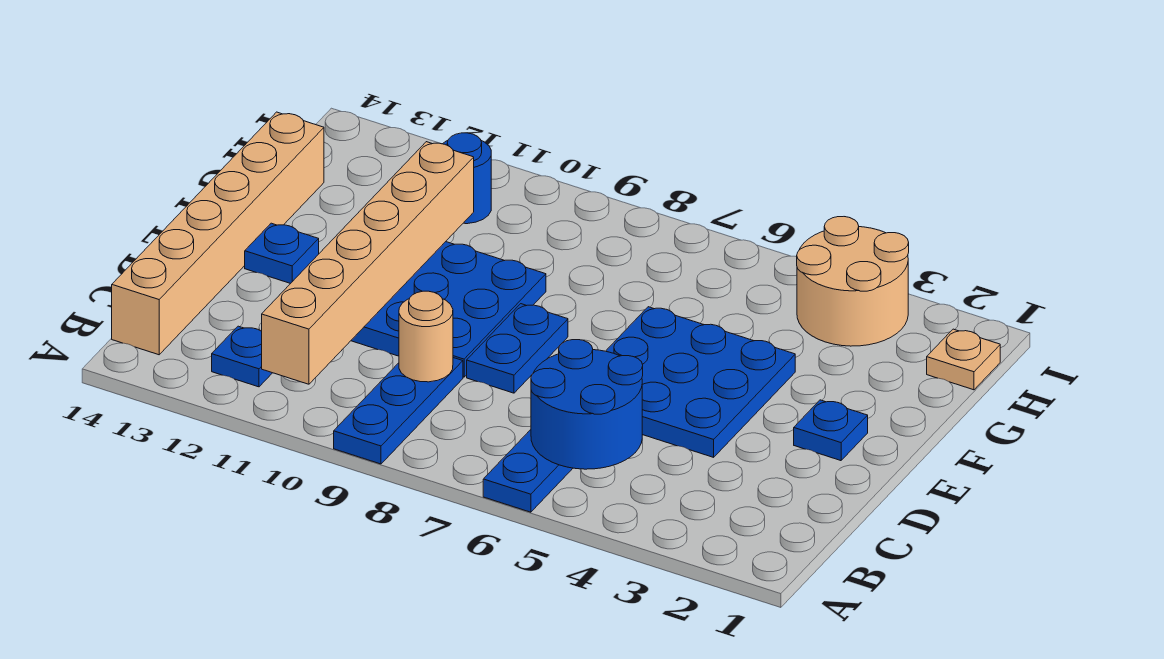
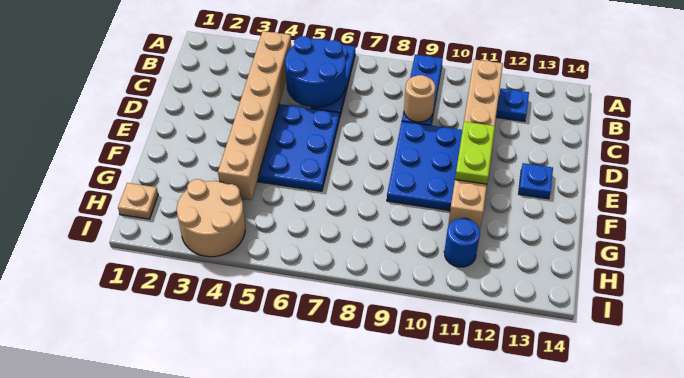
tan 1x6 brick [112,112,324,355] -> tan 1x6 brick moved to [218,31,291,200]
blue 1x2 plate [467,304,568,393] -> none
blue 1x1 plate [794,400,868,461] -> none
none -> lime 1x2 plate [455,122,495,184]

